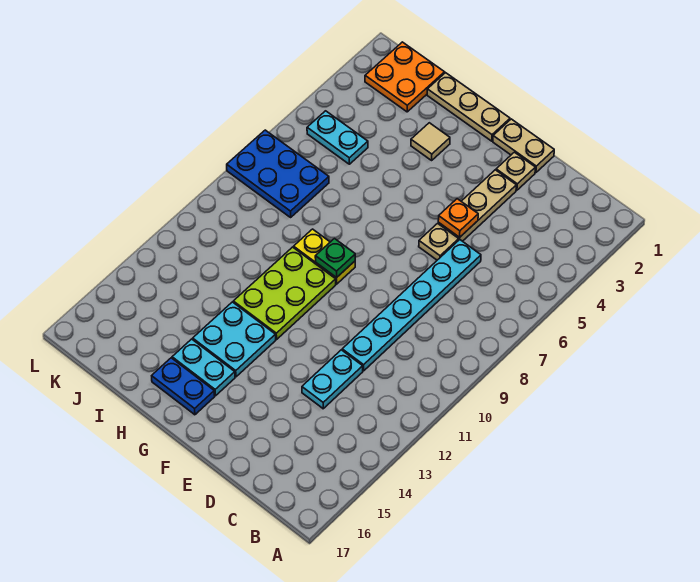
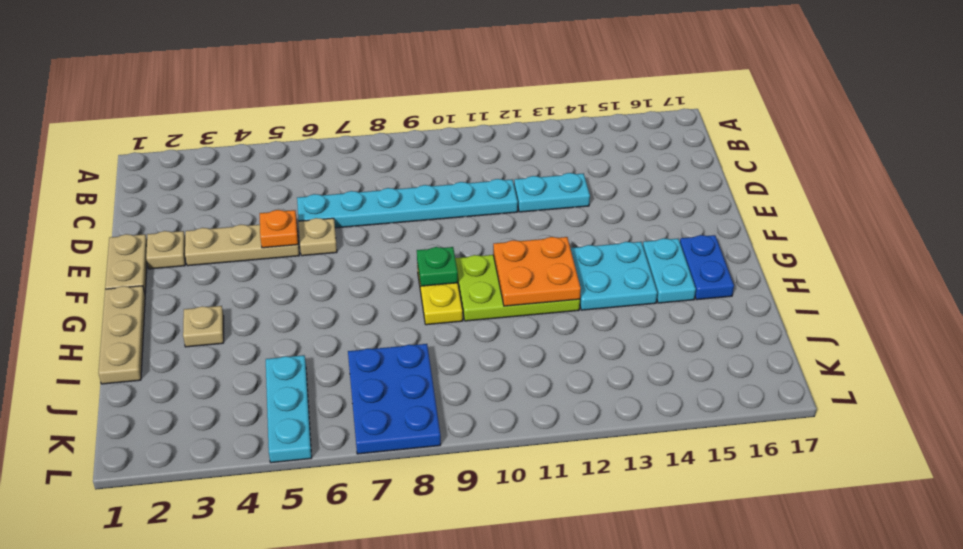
tan 1x1 tile [411,123,450,160] -> tan 1x1 plate [183,306,224,347]
orange 2x2 plate [365,42,445,112] -> orange 2x2 plate moved to [493,237,581,306]
cyan 1x2 plate [307,111,368,164] -> cyan 1x3 plate [266,355,312,463]

